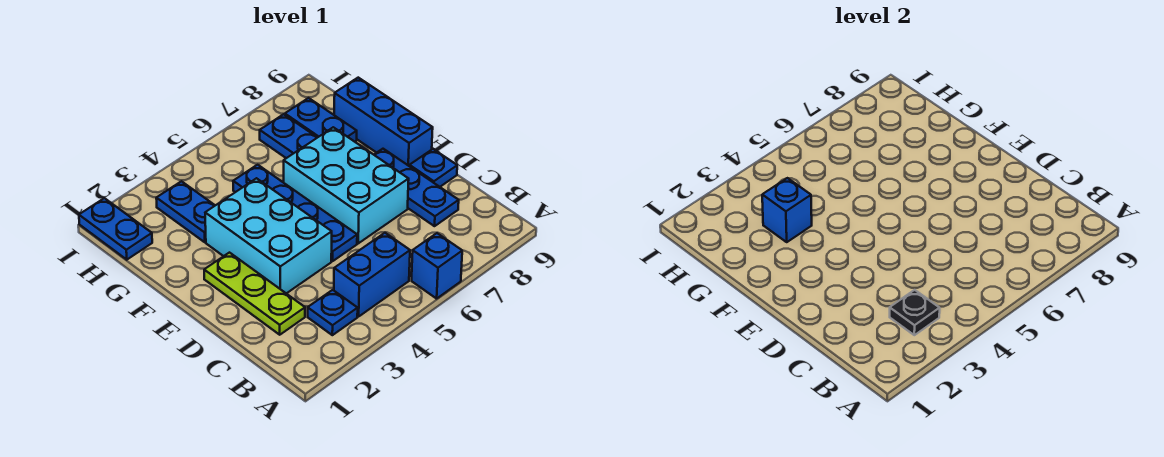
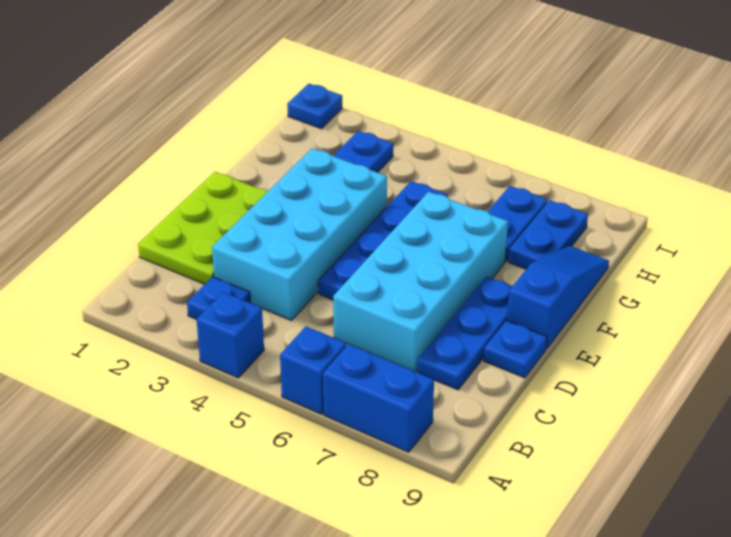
black 1x1 plate [890,290,940,335] -> none
blue 1x2 brick [334,233,410,316] -> blue 1x2 brick moved to [323,344,434,452]
lime 1x3 plate [204,253,305,335] -> lime 2x3 plate [138,172,268,284]
cyan 2x3 brick [205,178,332,294] -> cyan 2x4 brick [212,148,387,320]
cyan 2x3 brick [284,127,409,243] -> cyan 2x4 brick [333,192,508,372]
blue 1x3 brick [334,78,433,166] -> blue 1x3 slope [507,246,609,349]
blue 1x1 brick [762,178,812,242] -> blue 1x1 brick moved to [197,292,264,378]
blue 1x2 plate [79,198,152,260] -> blue 1x1 plate [287,84,342,129]

